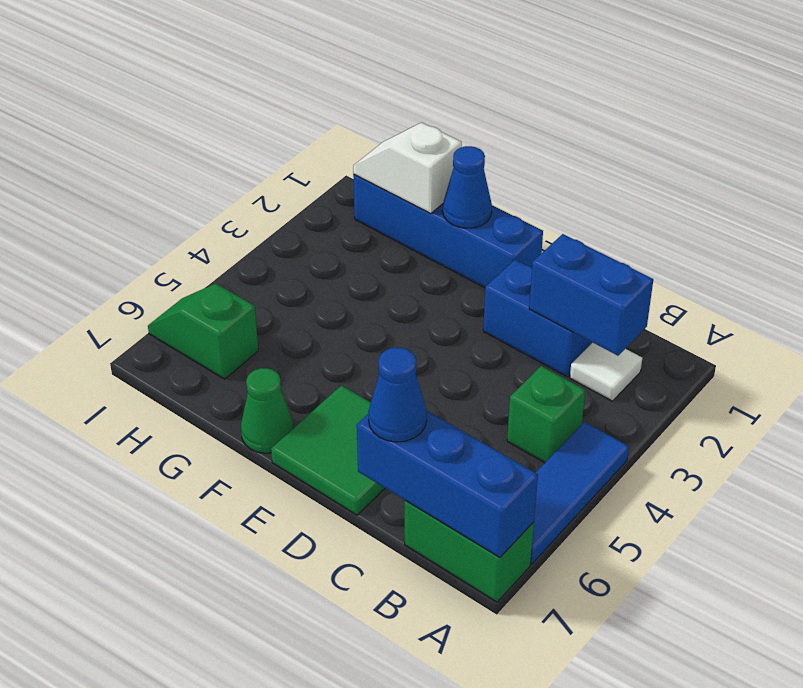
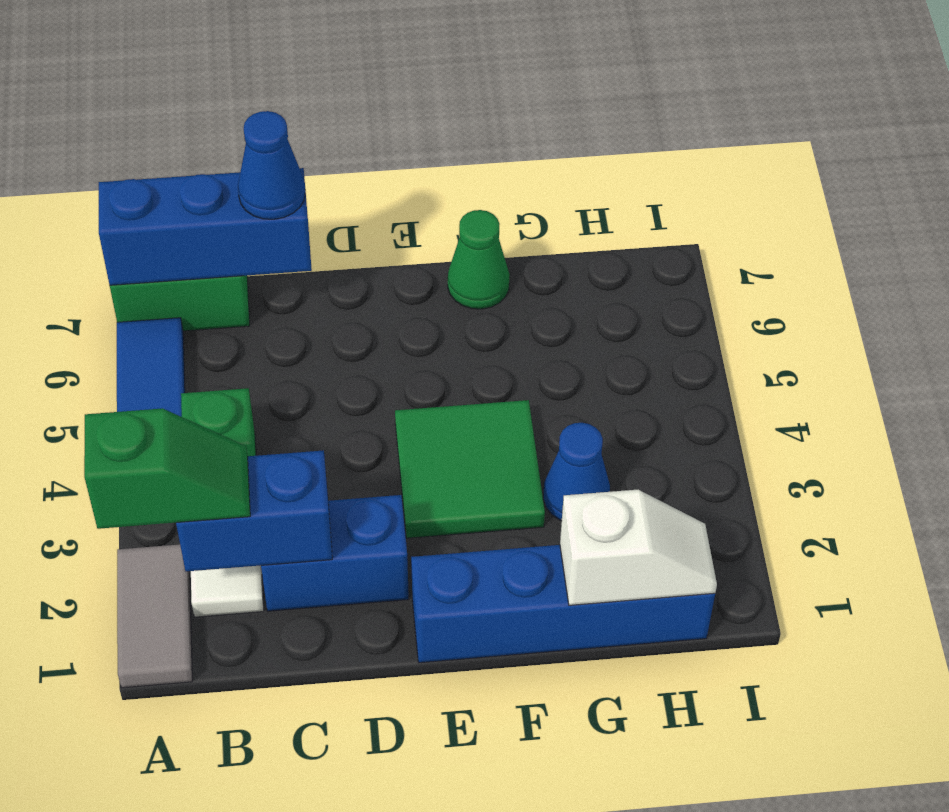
none -> grey 1x2 tile [117,544,192,688]
green 2x2 tile [271,385,385,515] -> green 2x2 tile moved to [395,400,545,538]
blue 1x1 cone [443,146,492,228] -> blue 1x1 cone moved to [543,423,610,521]
green 1x2 slope [148,283,258,379] -> green 1x2 slope moved to [84,408,250,529]

